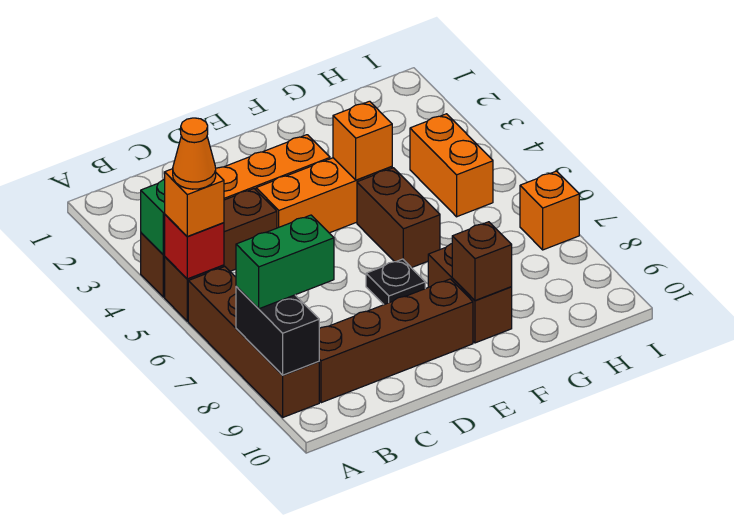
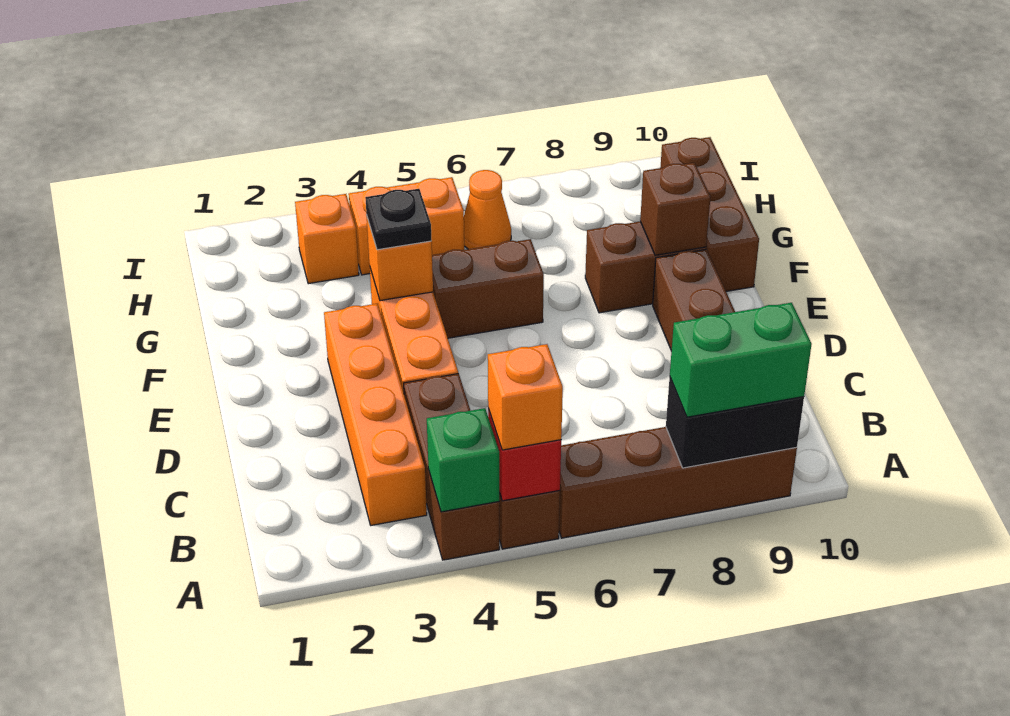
orange 1x1 cone [173,118,216,189] -> orange 1x1 cone moved to [464,170,511,249]
green 1x2 brick [236,215,334,309] -> green 1x2 brick turned to [670,303,812,417]
black 1x1 plate [366,259,425,305] -> black 1x1 plate moved to [365,189,432,250]
none -> brown 1x3 brick [660,137,759,291]
orange 1x1 brick [520,171,579,250] -> orange 1x1 brick moved to [295,194,359,284]

